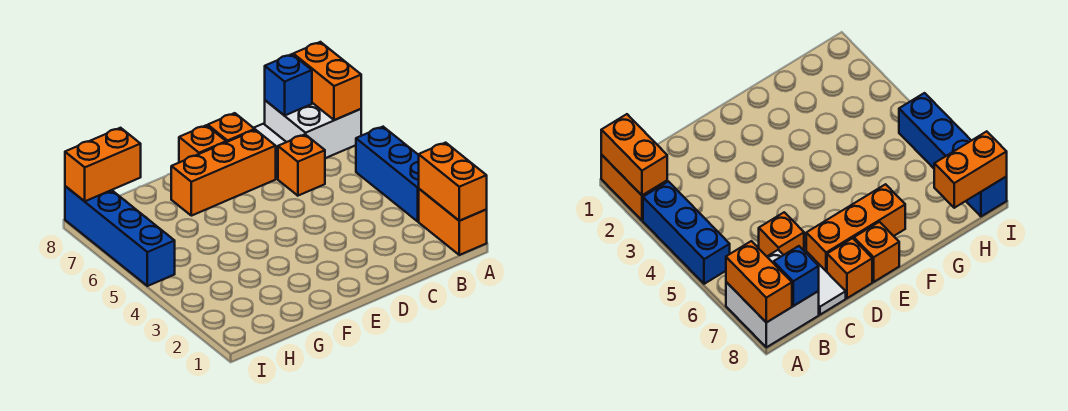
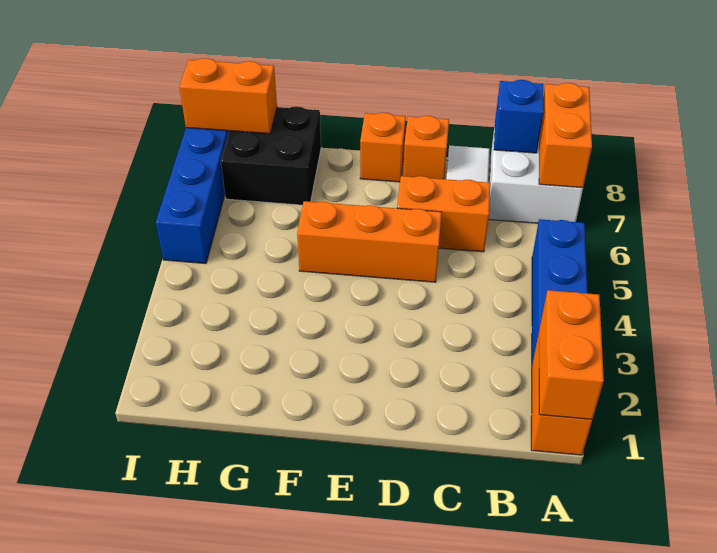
orange 1x1 brick [278,134,325,196] -> orange 1x2 brick [397,176,490,252]
orange 1x3 brick [171,130,276,216] -> orange 1x3 brick moved to [297,201,442,282]
none -> black 2x2 brick [221,106,321,205]

